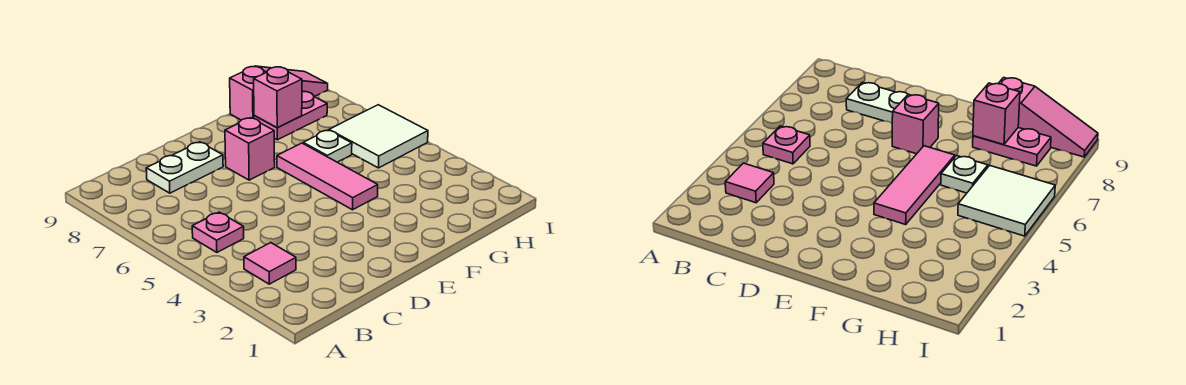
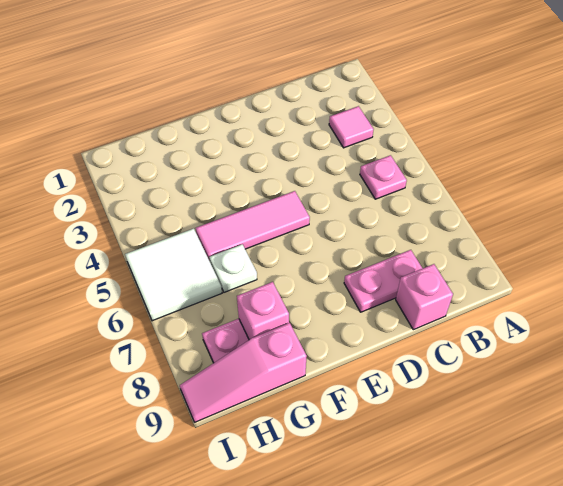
white 1x2 plate [146,142,223,193] -> pink 1x2 plate [344,250,422,312]
pink 1x1 brick [225,118,275,180] -> pink 1x1 brick moved to [396,264,453,330]
pink 1x3 tile [277,143,378,210] -> pink 1x3 tile turned to [196,191,310,261]

